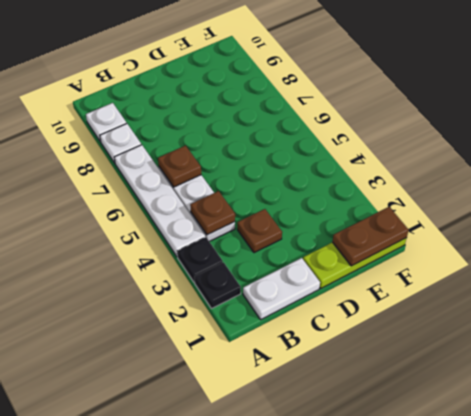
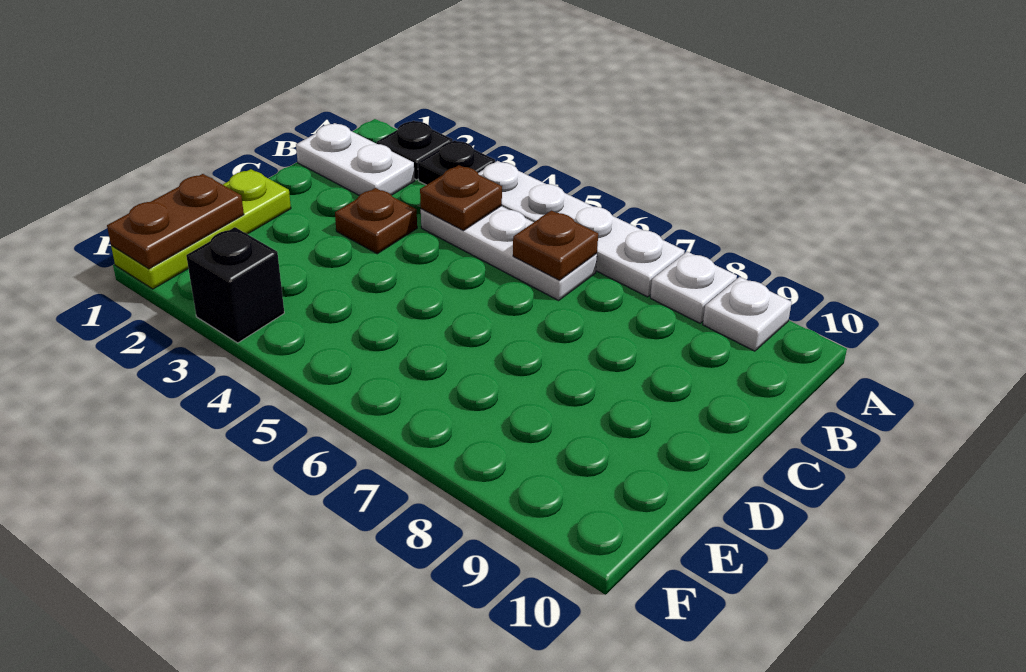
white 1x2 plate [243,258,320,319] -> white 1x2 plate turned to [296,123,415,195]
none -> black 1x1 brick [186,227,284,343]

